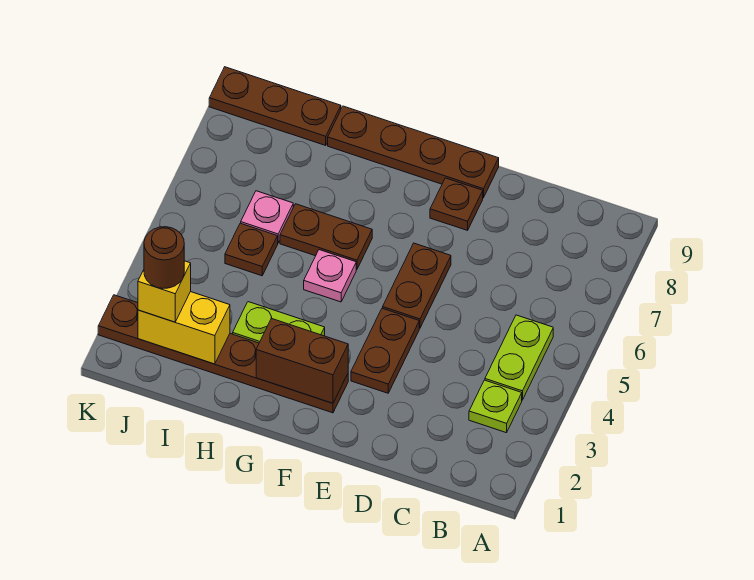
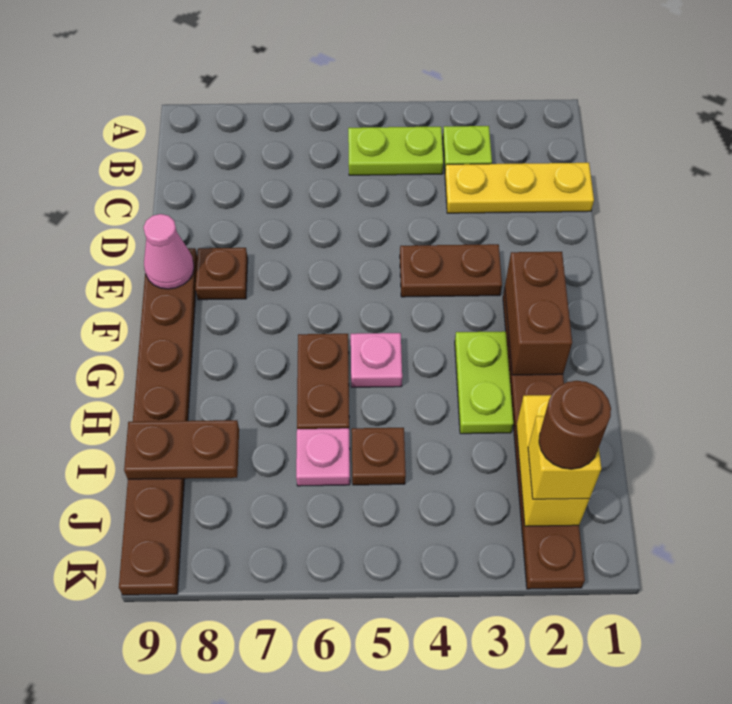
none -> yellow 1x3 plate [445,163,594,213]
brown 1x2 plate [383,243,451,328] -> brown 1x2 plate moved to [124,420,239,479]
none -> pink 1x1 cone [143,214,194,289]

